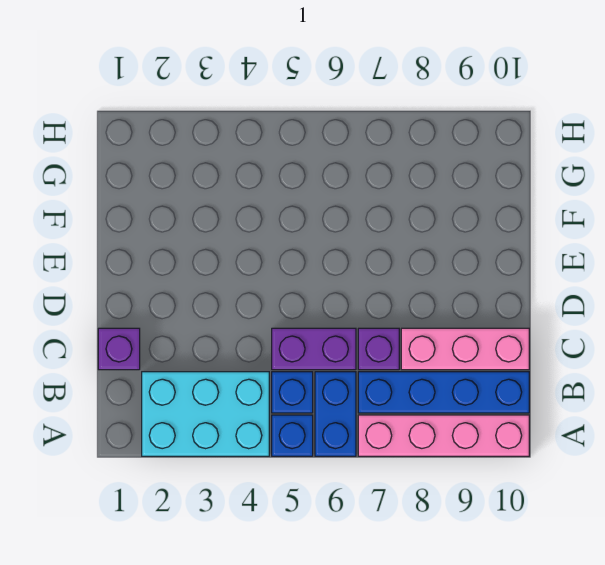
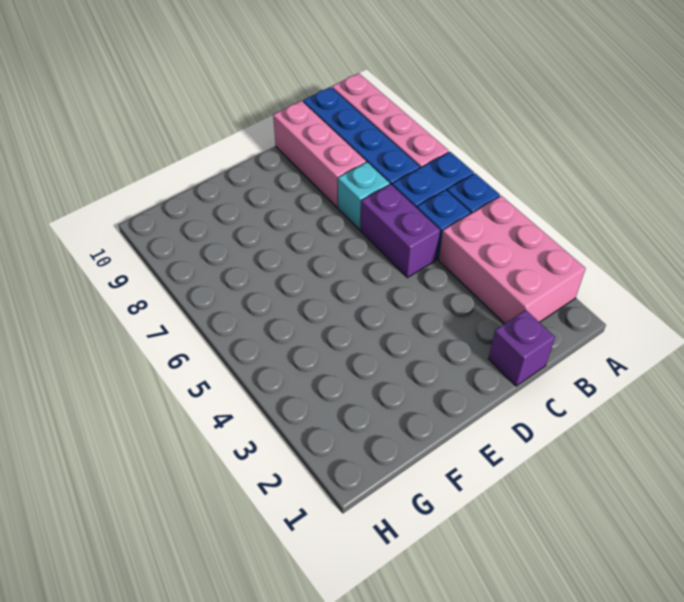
cyan 2x3 brick [142,372,269,456] -> pink 2x3 brick [439,196,586,324]
purple 1x1 brick [358,328,399,370] -> cyan 1x1 brick [338,162,390,230]

